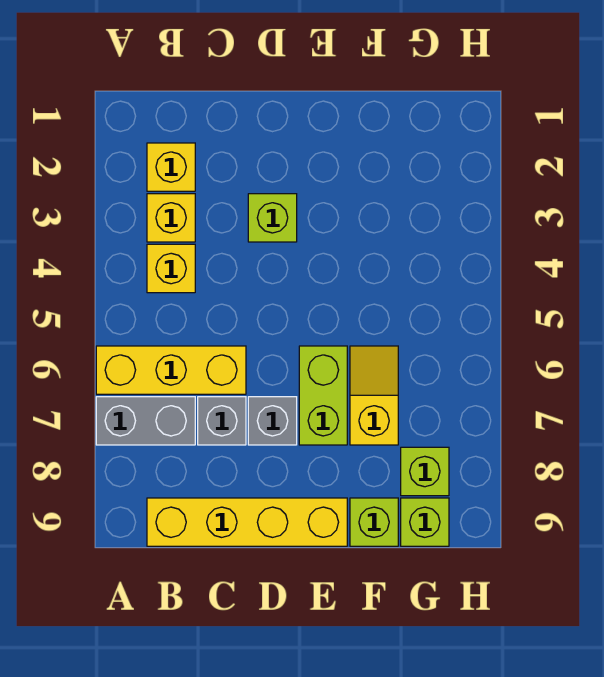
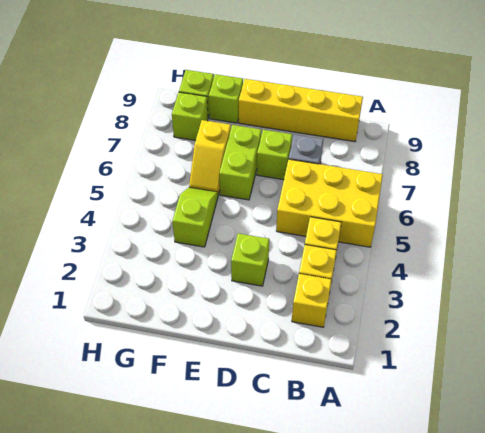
yellow 1x3 brick [96,346,246,394] -> yellow 2x3 brick [276,159,383,247]
grey 1x2 brick [96,397,195,445] -> none
grey 1x1 brick [248,397,297,445] -> lime 1x1 brick [257,130,292,180]
none -> lime 1x2 slope [172,187,218,247]

